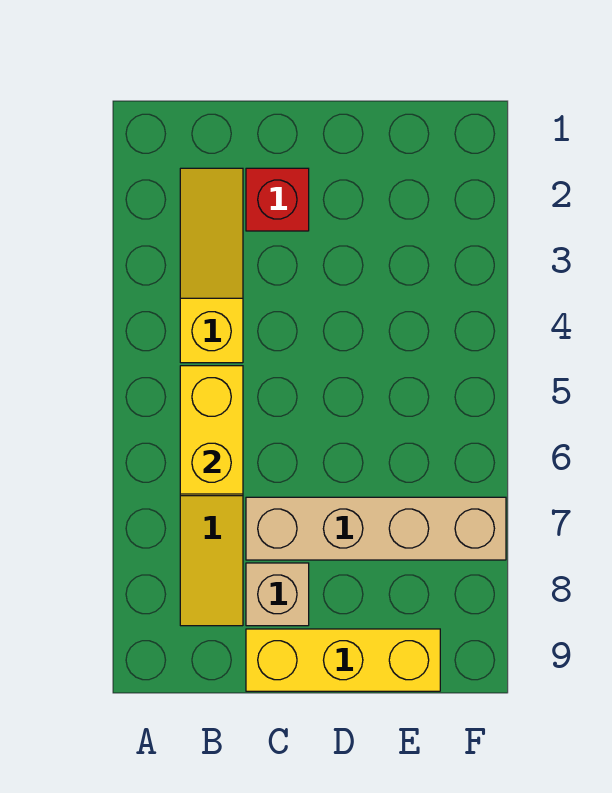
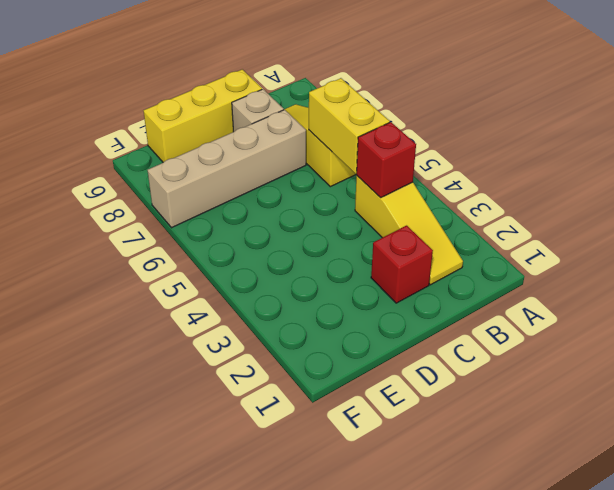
none -> red 1x1 brick [357,122,416,198]

